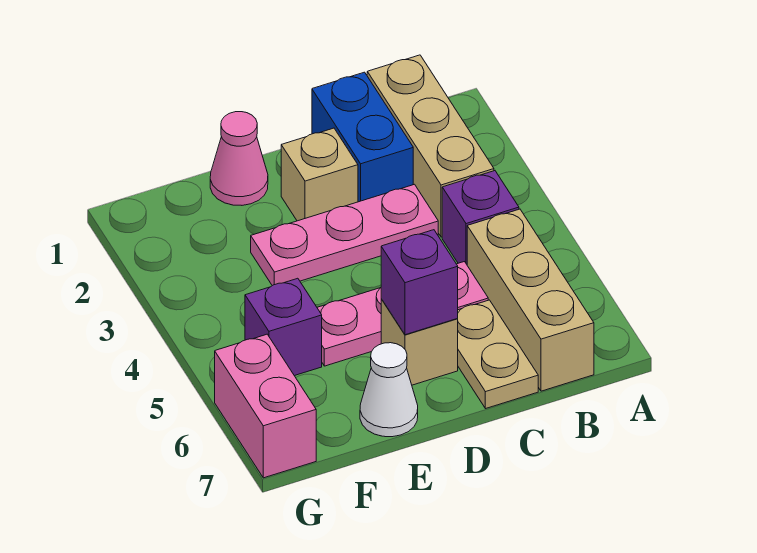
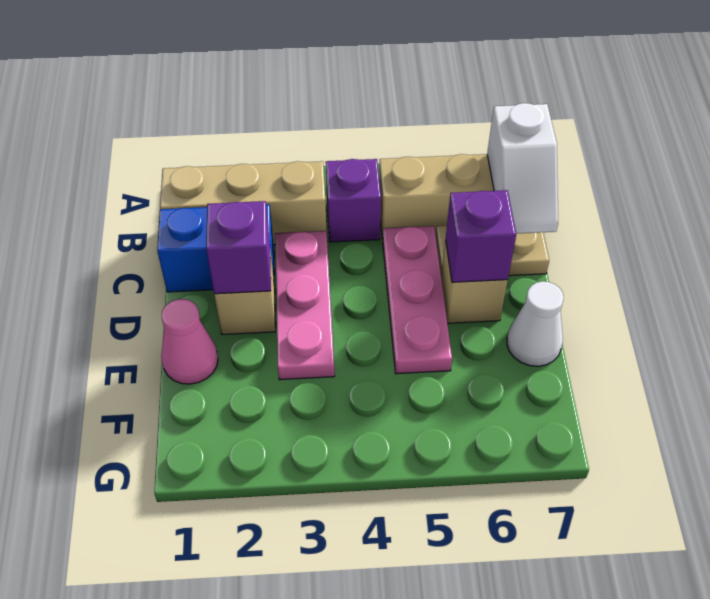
none -> white 1x2 slope [487,103,558,234]
purple 1x1 brick [245,278,322,376] -> purple 1x1 brick moved to [206,201,271,294]
pink 1x2 brick [215,334,316,478] -> none

